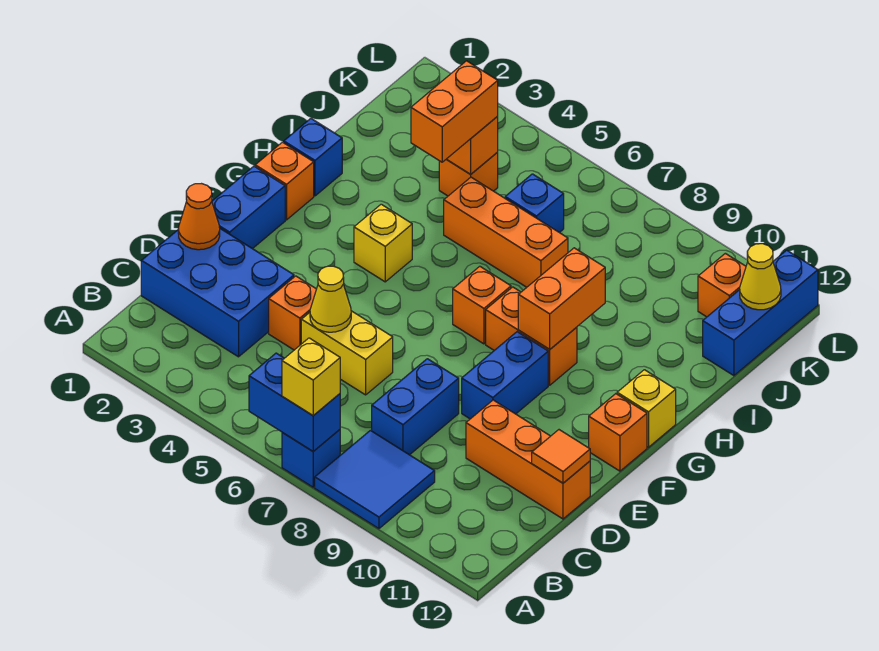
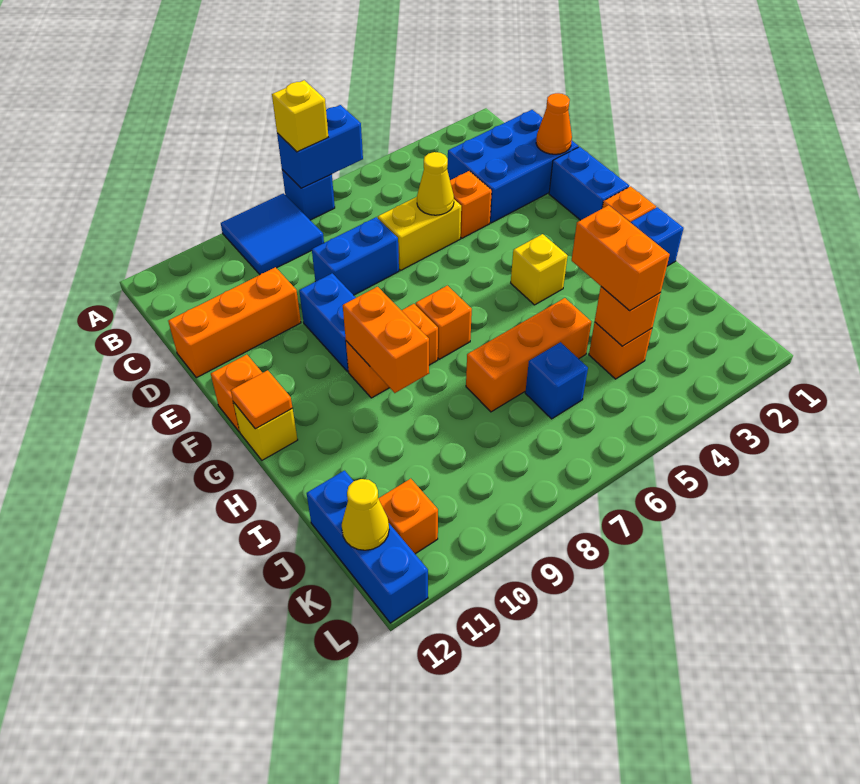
blue 1x2 brick [372,359,459,455] -> blue 1x2 brick turned to [312,217,399,295]
orange 1x1 tile [532,430,590,483] -> orange 1x1 tile moved to [231,370,292,429]

